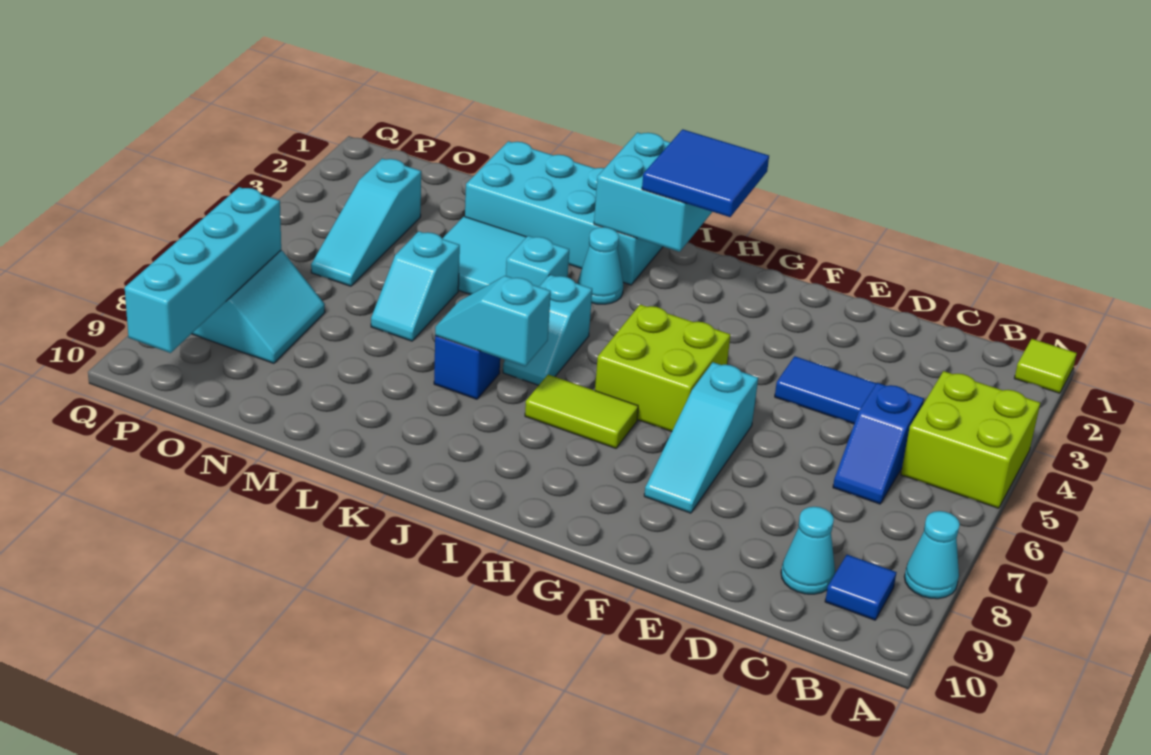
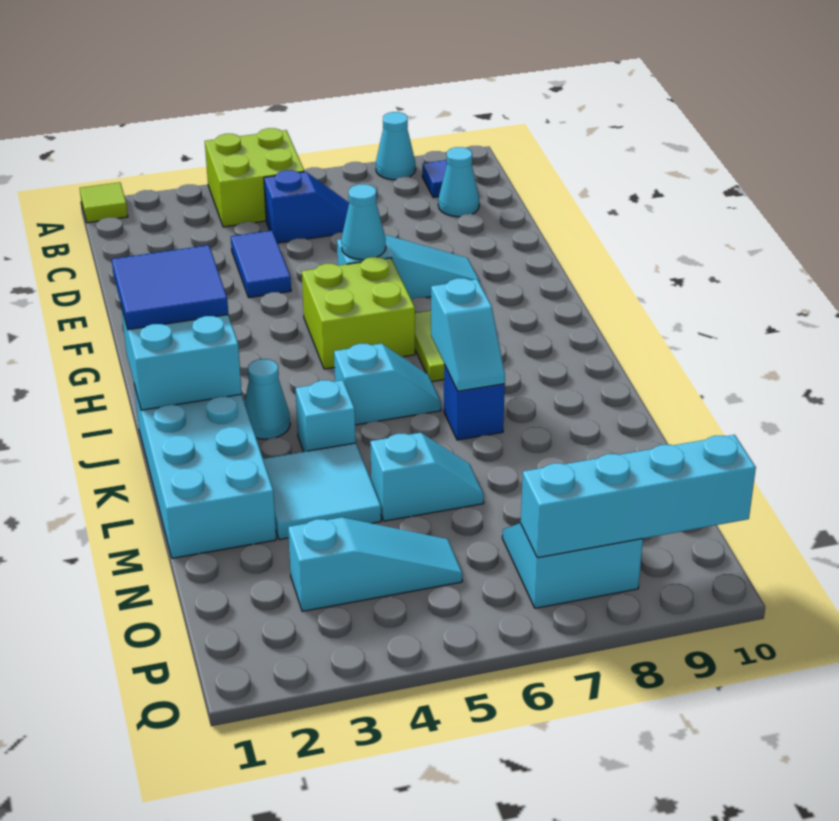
none -> cyan 1x1 cone [341,184,386,260]

